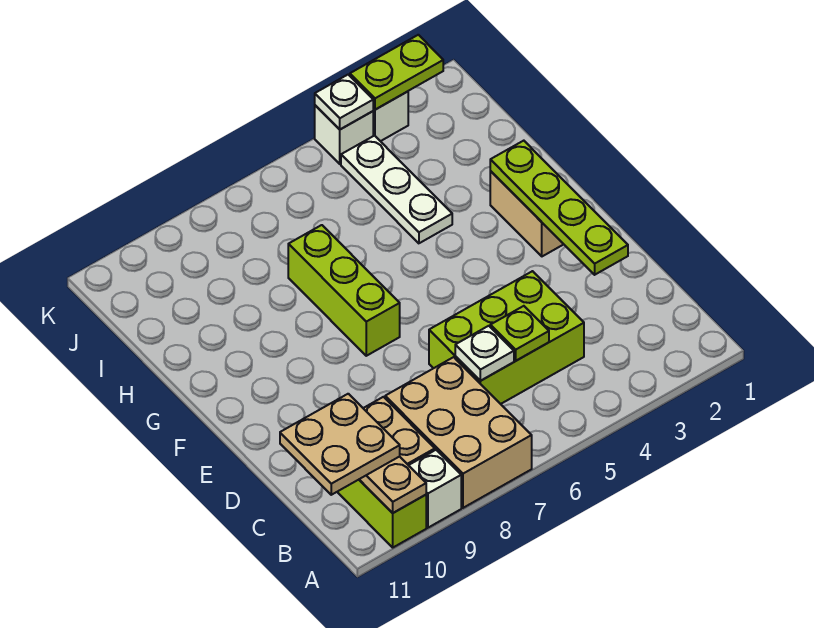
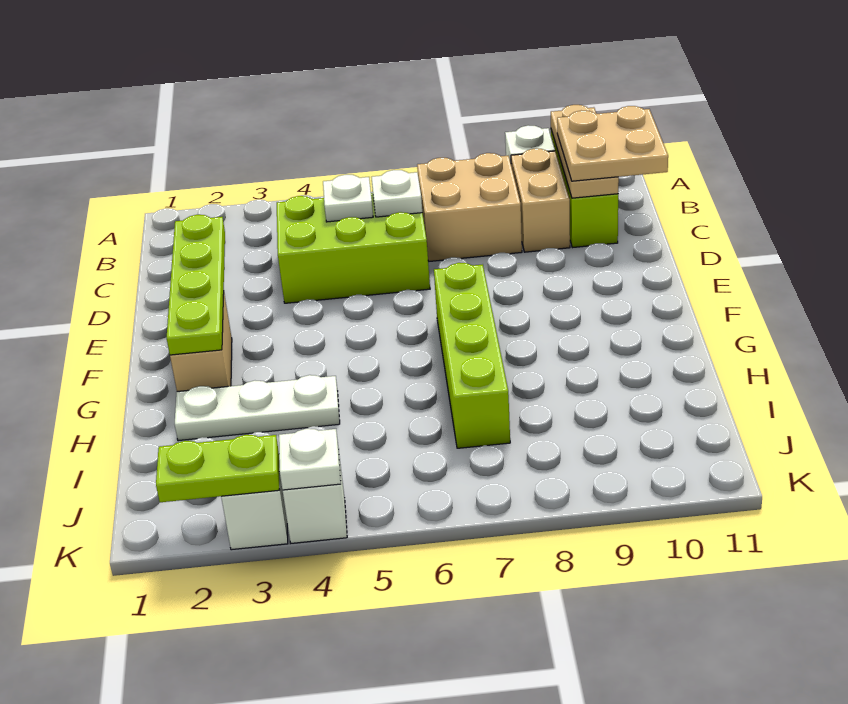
tan 2x3 brick [385,357,532,508] -> tan 2x2 brick [417,153,522,262]
lime 1x1 plate [490,306,549,361] -> white 1x1 plate [323,175,373,222]
lime 1x3 brick [288,225,400,356] -> lime 1x4 brick [434,263,510,448]
white 1x3 plate [341,136,452,243] -> white 1x3 plate turned to [175,375,340,441]

